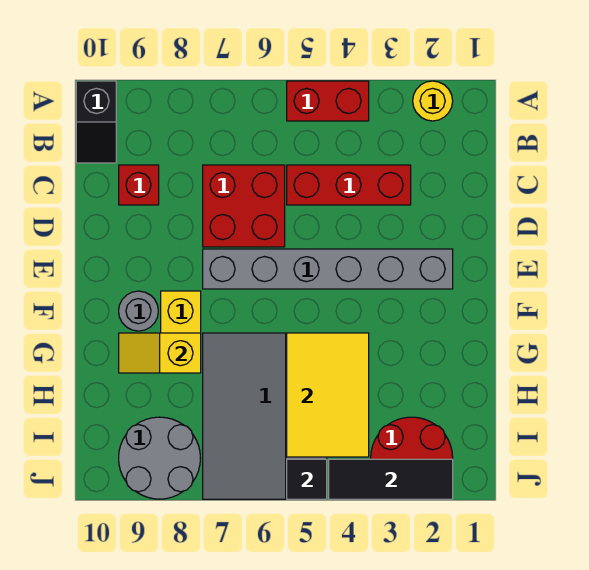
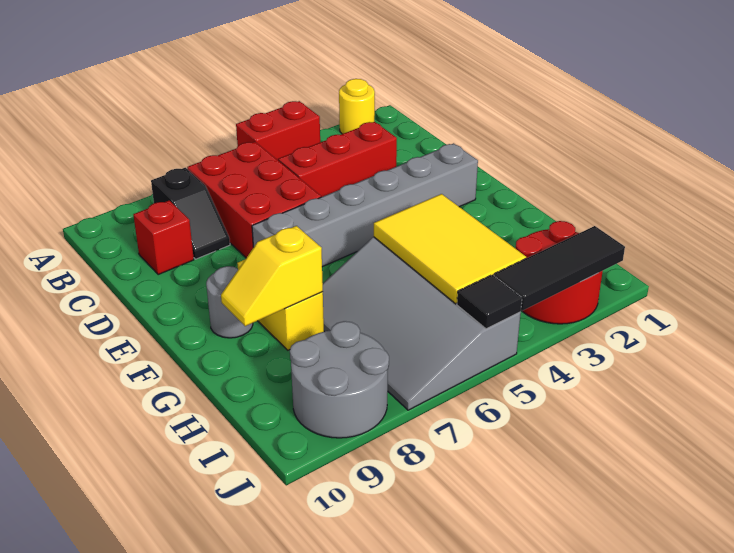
black 1x2 slope [76,81,116,163] -> black 1x2 slope moved to [151,168,230,259]
red 2x2 brick [203,165,285,247] -> red 2x3 brick [187,142,321,258]

